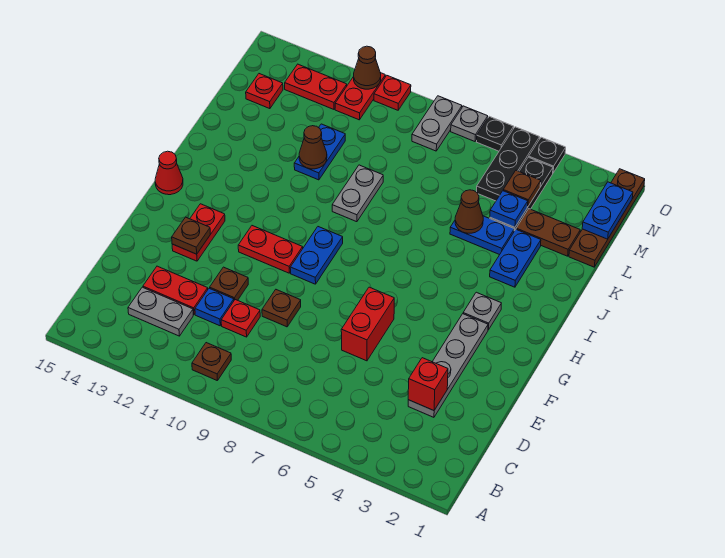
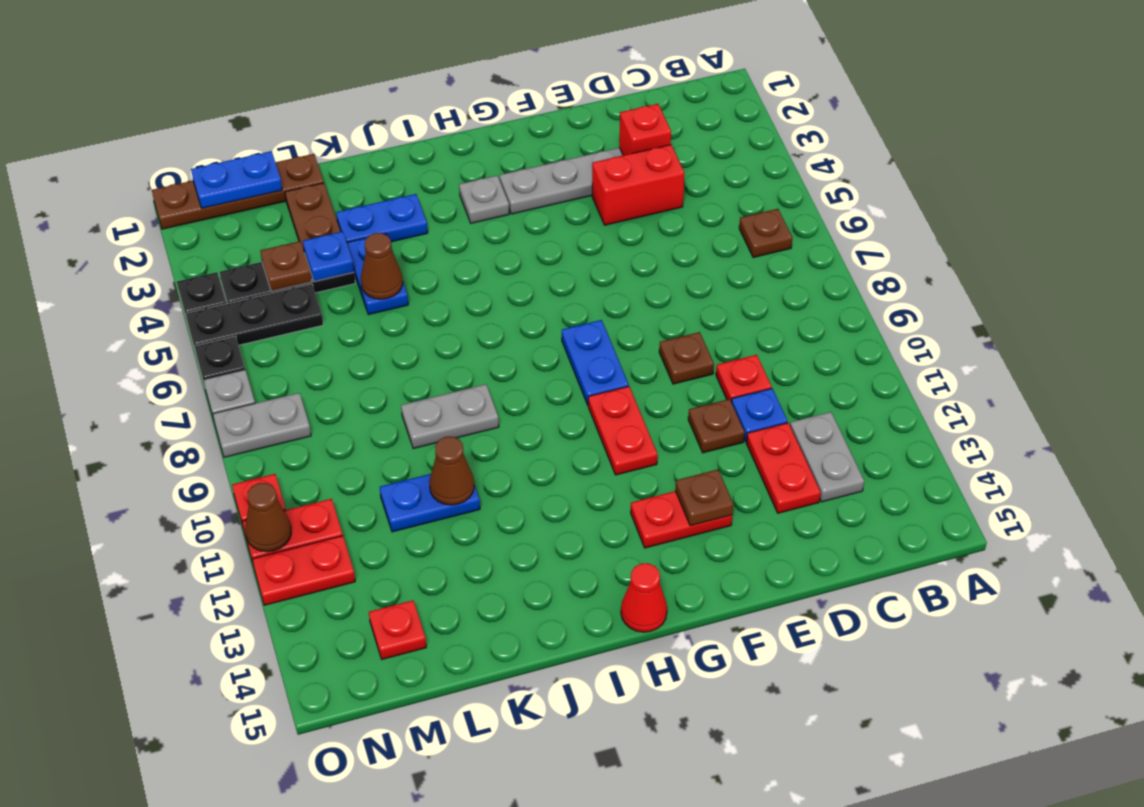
brown 1x1 plate [192,343,231,381] -> brown 1x1 plate moved to [739,209,792,258]
red 1x2 brick [341,287,394,361] -> red 1x2 brick moved to [592,145,684,225]
blue 1x2 plate [290,227,343,284] -> blue 1x2 plate turned to [562,320,629,405]
red 1x2 plate [285,64,347,109] -> red 1x2 plate turned to [252,536,355,605]

